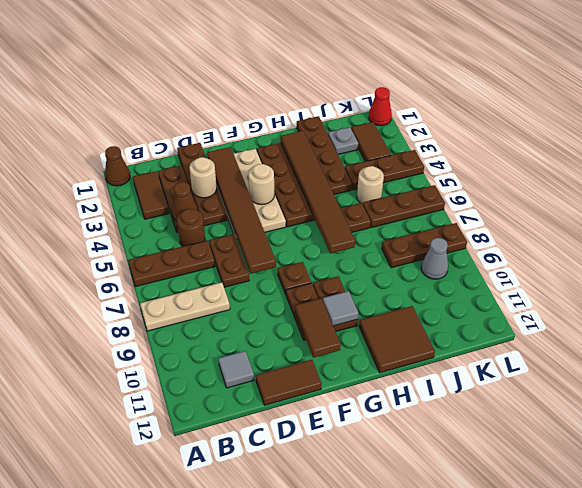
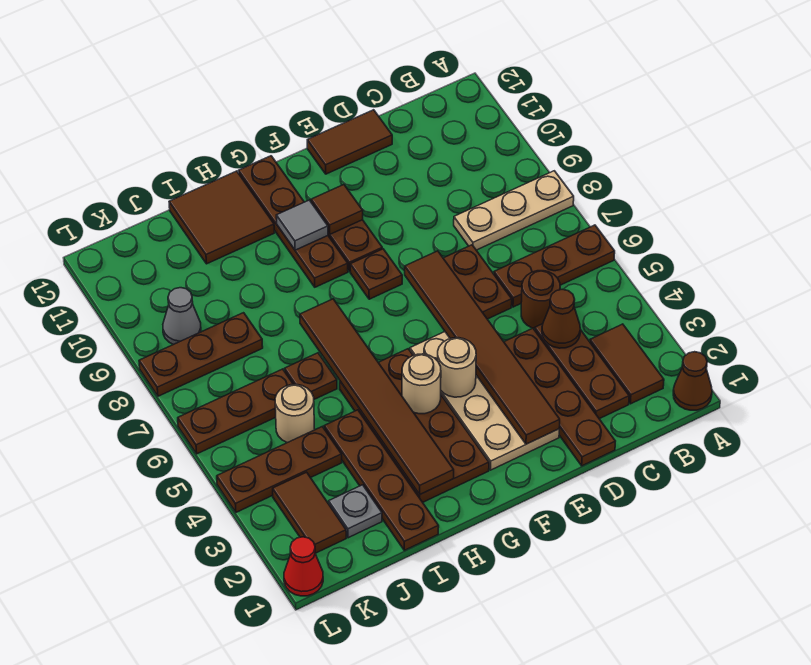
grey 1x1 tile [218,351,254,388] -> none
tan 1x1 round brick [189,157,217,198] -> tan 1x1 round brick moved to [402,354,441,414]
brown 1x2 tile [295,299,341,358] -> brown 1x1 tile [311,185,363,234]
brown 1x2 plate [313,276,358,332] -> brown 1x4 plate [239,156,348,287]

